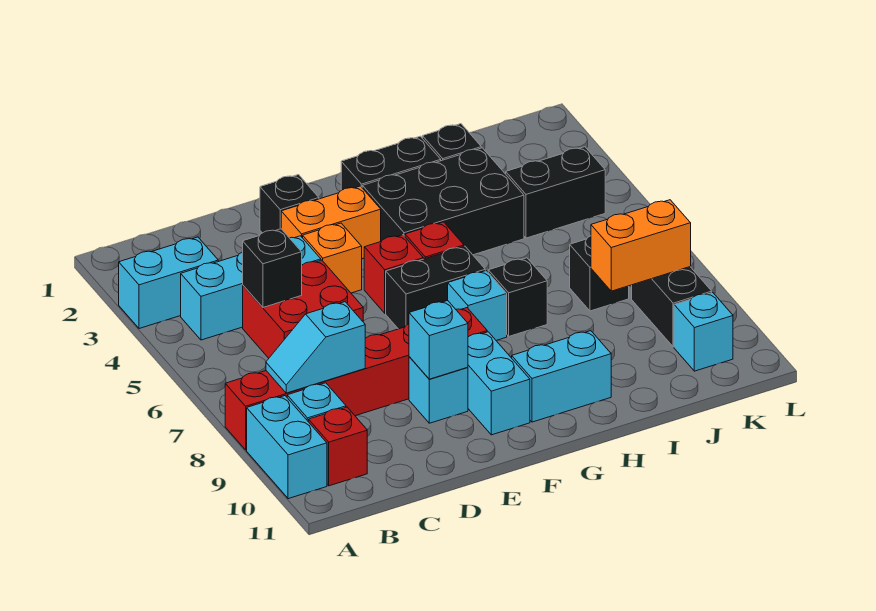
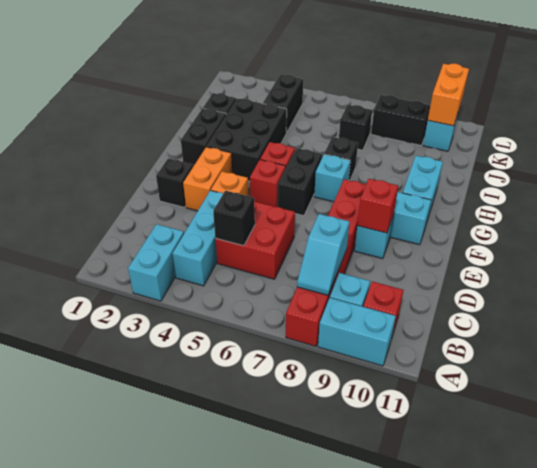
cyan 1x1 brick [409,300,468,379] -> red 1x1 brick [357,179,398,233]
orange 1x2 brick [591,200,691,291] -> orange 1x2 brick moved to [428,64,469,126]

